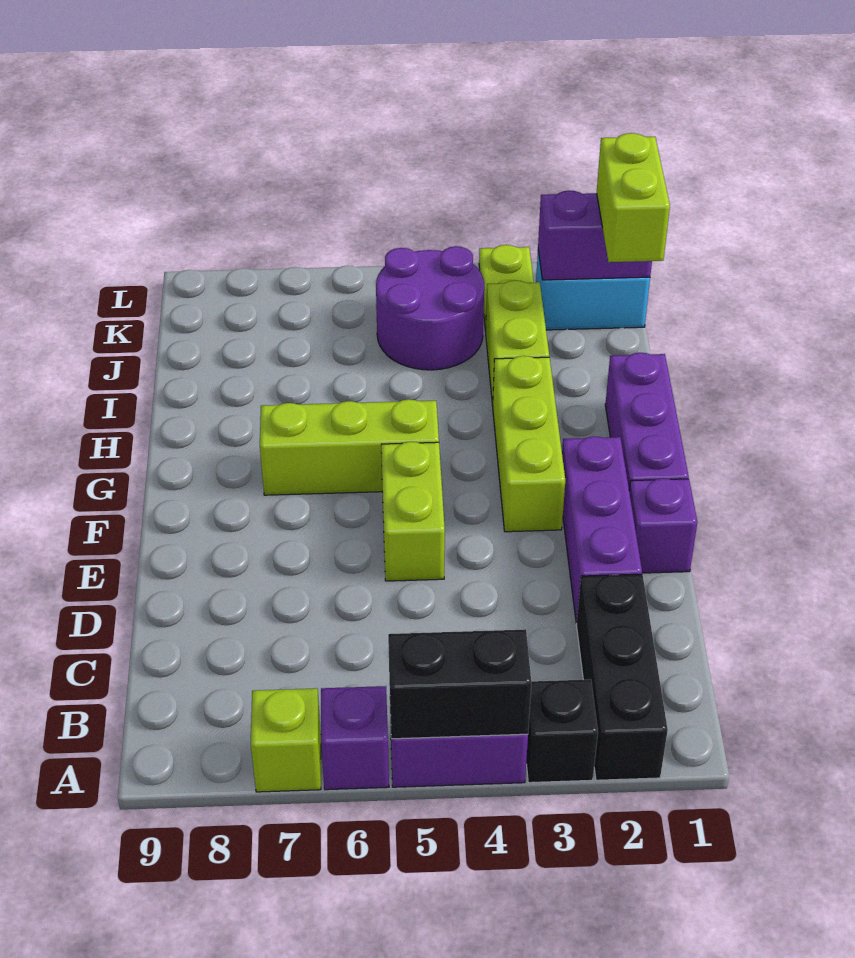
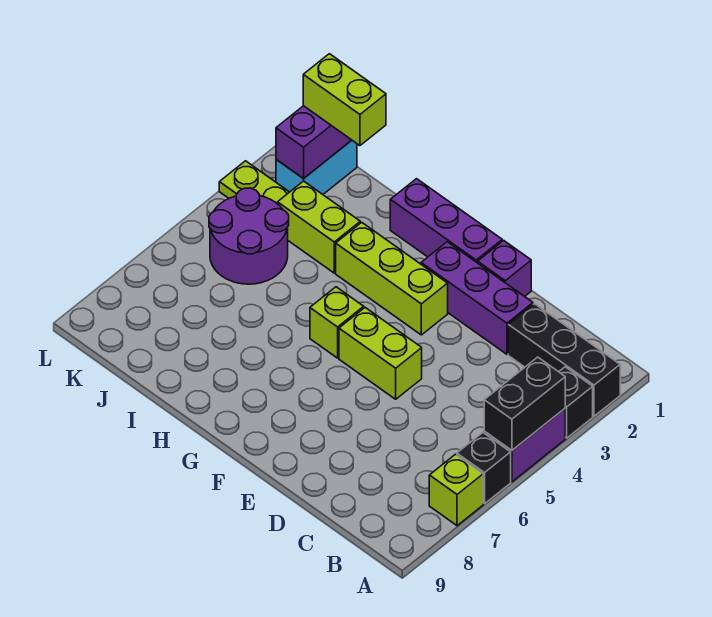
purple 1x1 brick [321,686,389,790] -> black 1x1 brick [457,433,511,504]
lime 1x3 brick [260,399,439,495] -> lime 1x1 brick [310,287,364,358]

